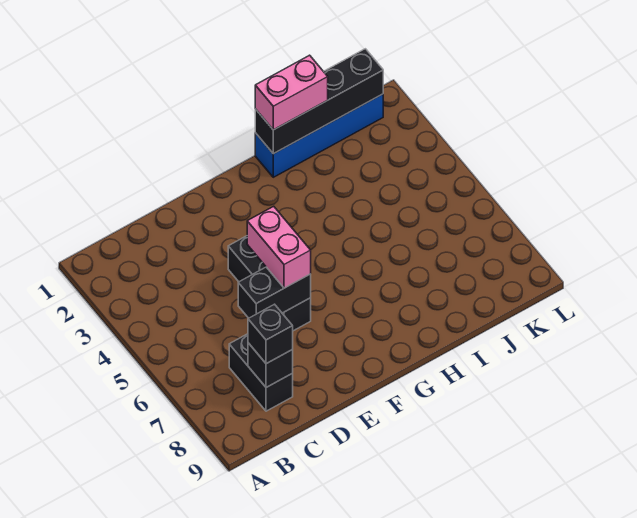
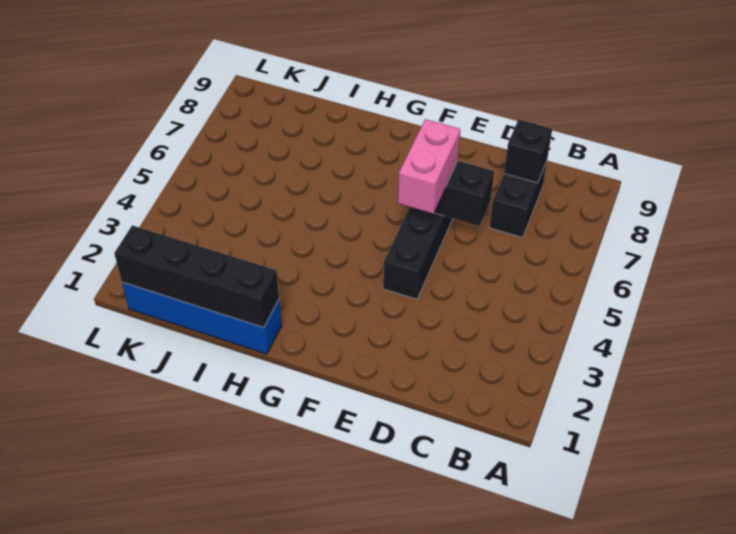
black 1x1 brick [248,304,293,364] -> none
pink 1x2 brick [255,55,328,130] -> none

